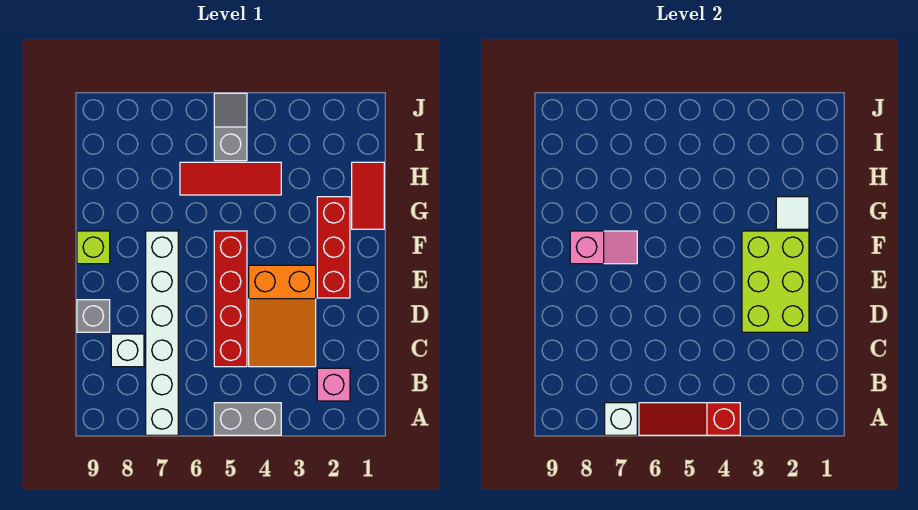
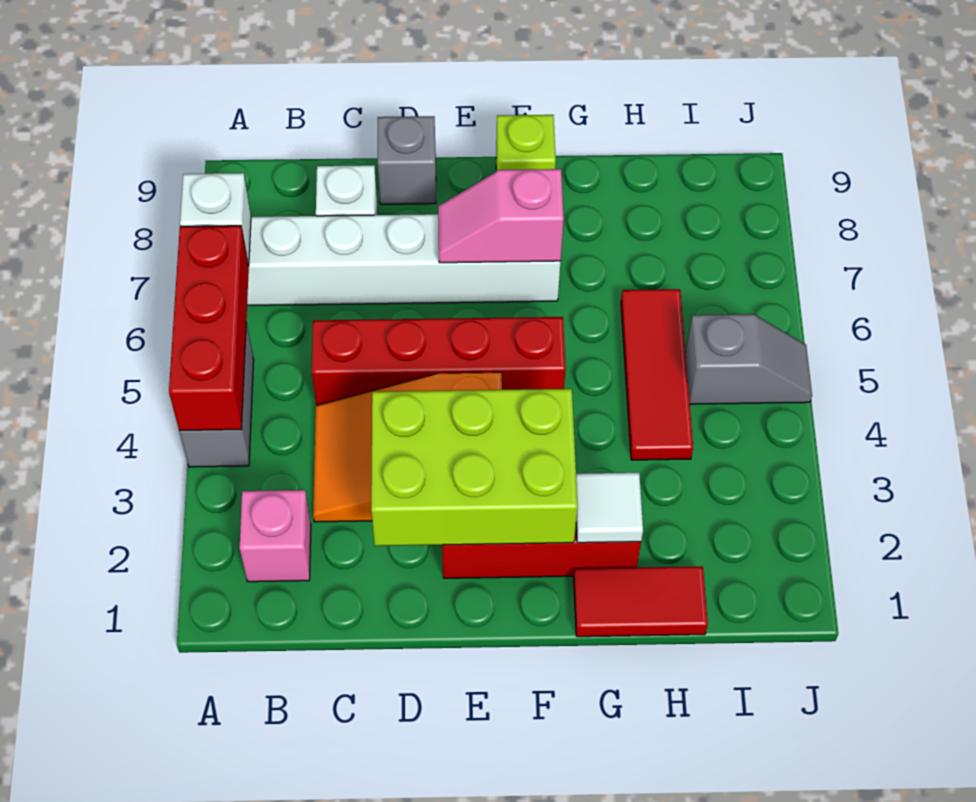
red 1x3 slope [639,403,740,435] -> red 1x3 brick [169,226,249,430]
pink 1x2 slope [570,231,637,264] -> pink 1x2 slope turned to [438,169,564,263]

